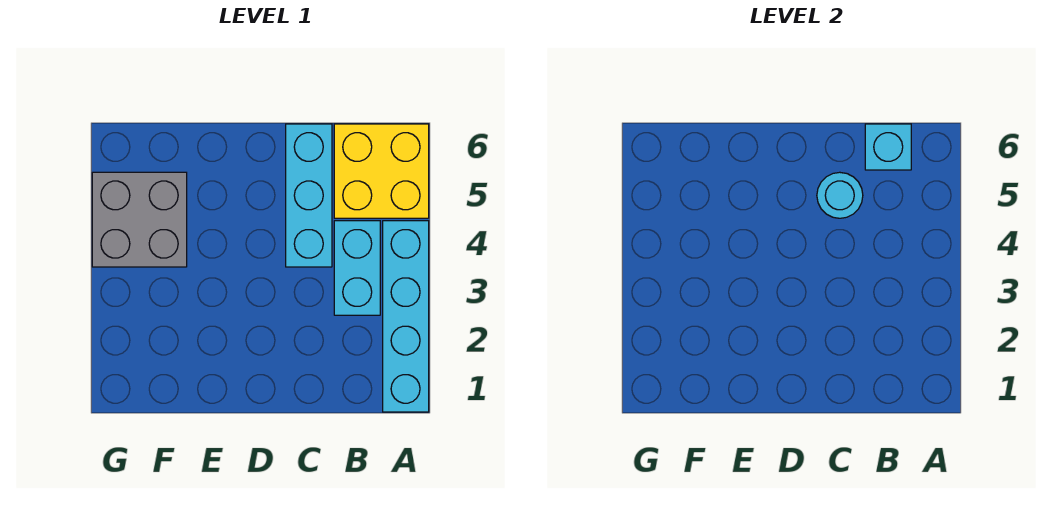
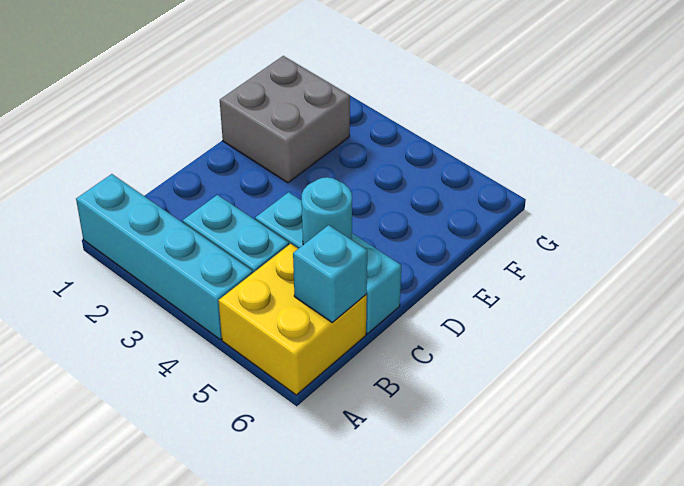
grey 2x2 brick [92,172,187,267] -> grey 2x2 brick moved to [220,56,350,183]

